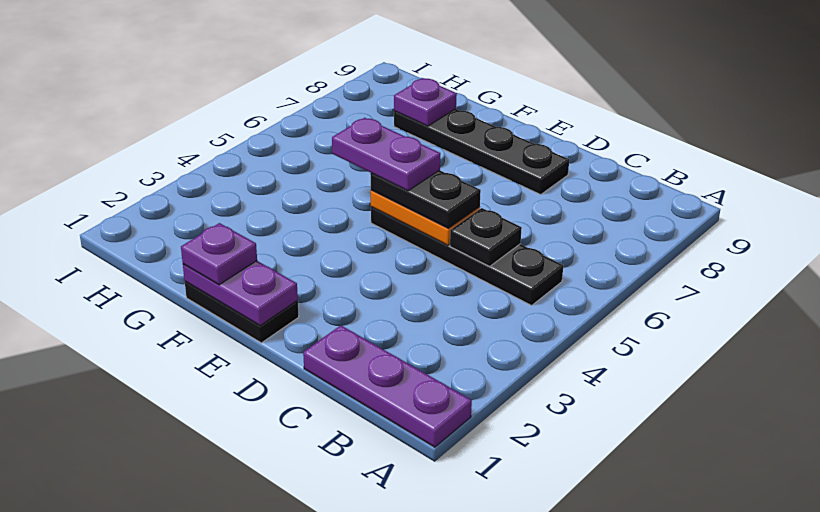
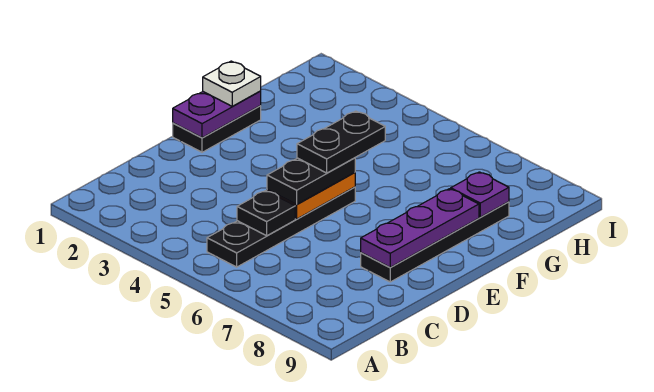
purple 1x3 plate [303,325,472,447] -> purple 1x3 plate moved to [361,189,479,267]
purple 1x2 plate [332,118,440,191] -> black 1x2 plate [297,111,385,173]
purple 1x1 plate [181,223,257,285] -> white 1x1 plate [203,61,261,106]

